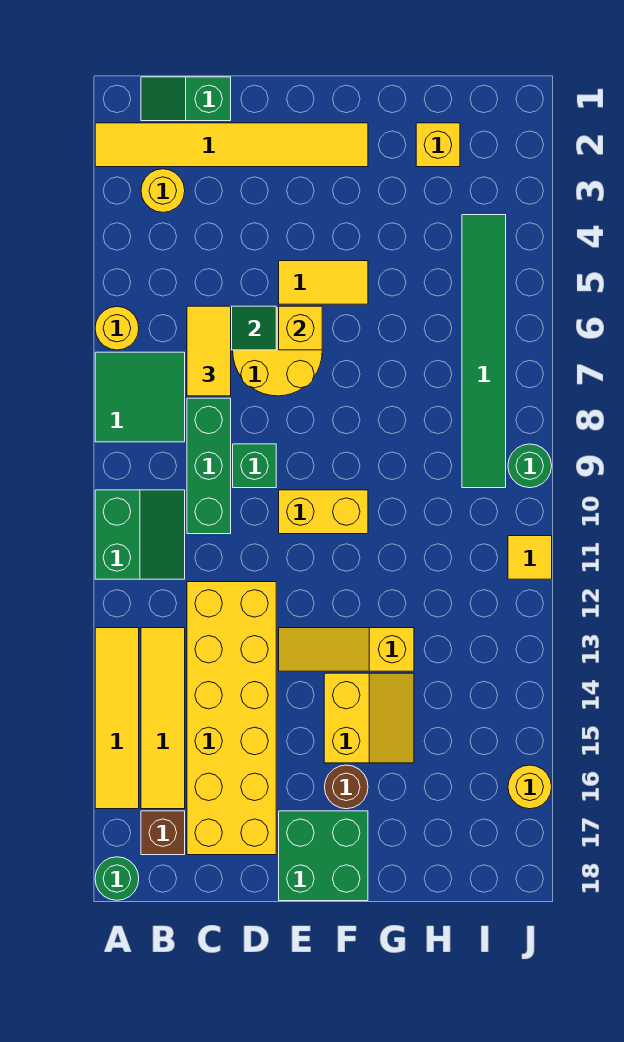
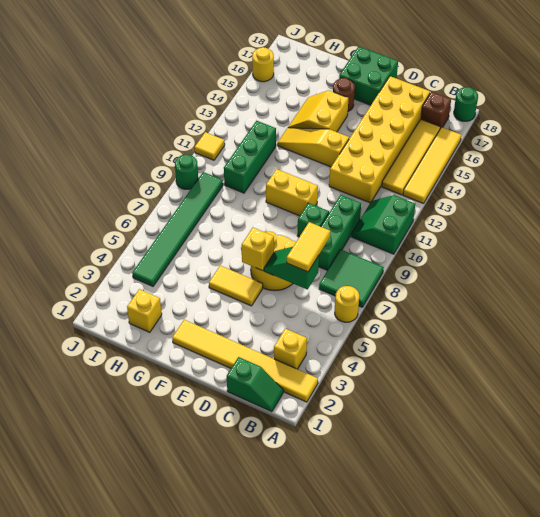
yellow 1x1 round brick [141,169,185,212] -> yellow 1x1 brick [274,329,307,369]
yellow 1x3 slope [279,628,414,671] -> yellow 1x3 slope turned to [278,128,349,167]
none -> green 1x3 brick [224,121,276,193]

